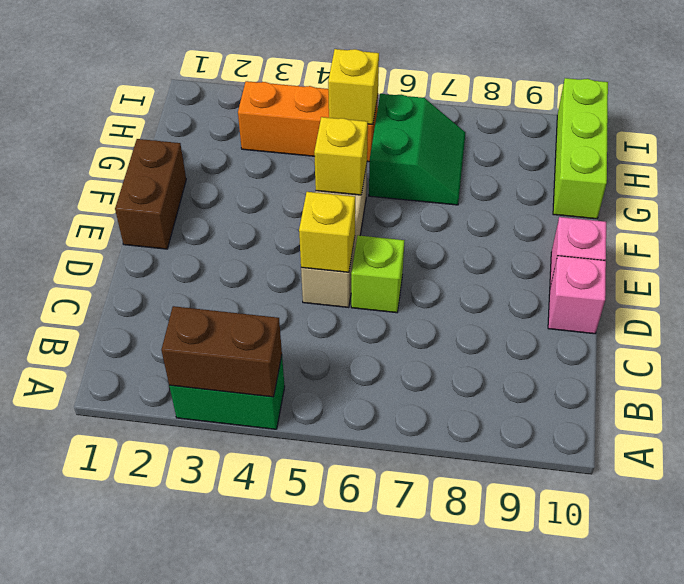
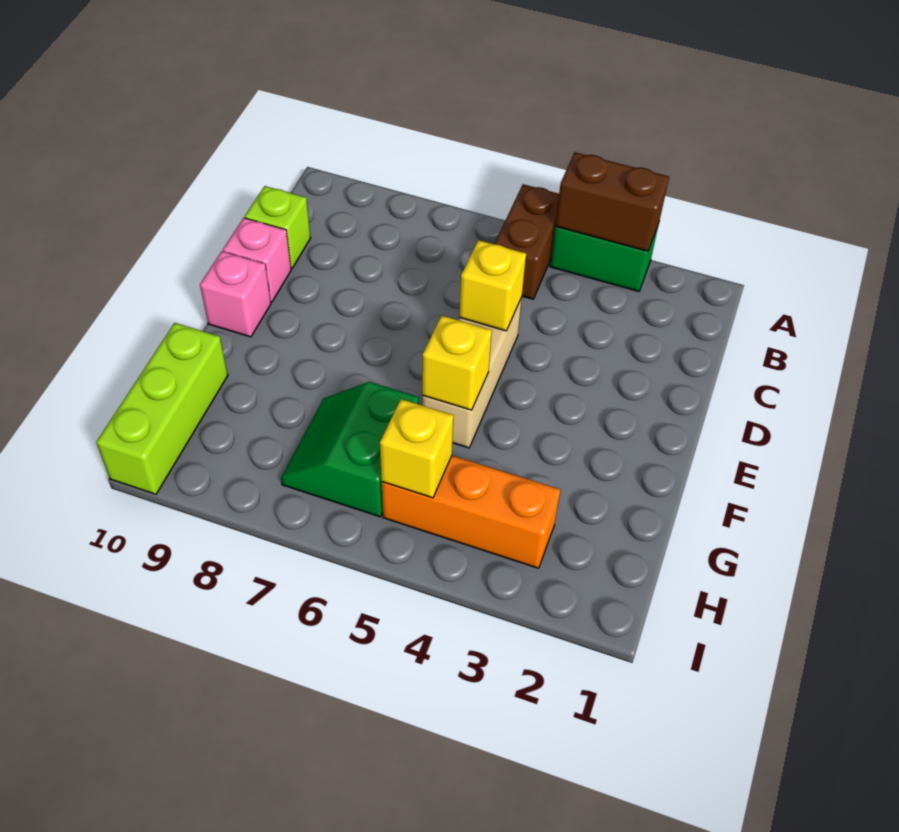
lime 1x1 brick [351,235,405,313] -> lime 1x1 brick moved to [245,186,311,269]
brown 1x2 brick [115,139,186,249] -> brown 1x2 brick moved to [495,184,559,299]

